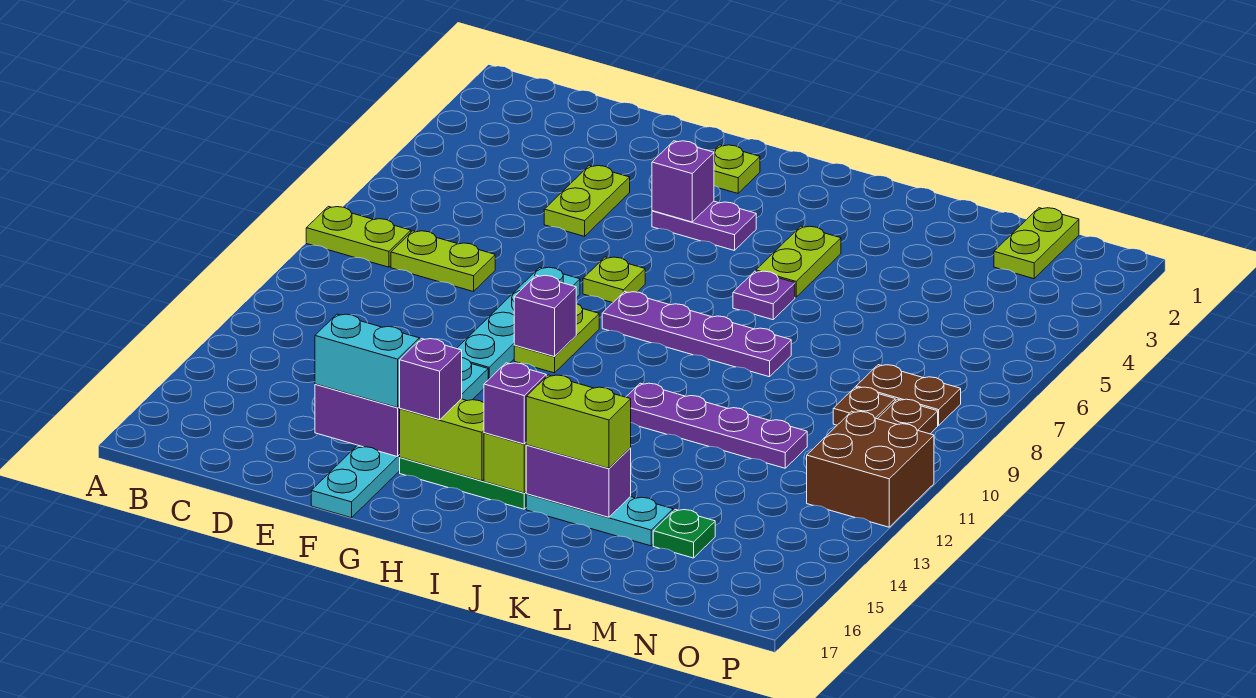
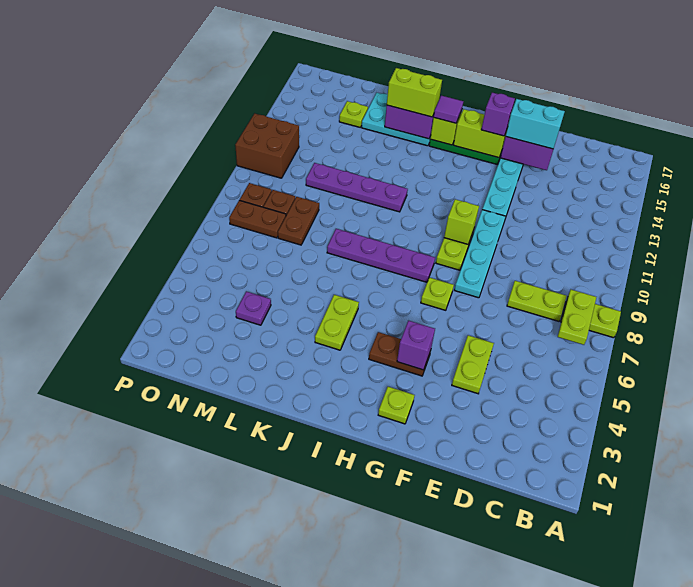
purple 1x2 plate [652,201,756,251] -> brown 1x2 plate [369,332,431,376]
purple 1x1 brick [514,275,576,357] -> lime 1x1 brick [444,199,479,244]
purple 1x1 brick [484,363,546,444] -> purple 1x1 tile [434,95,463,123]
purple 1x1 plate [733,271,795,320] -> purple 1x1 plate moved to [236,291,271,325]
cyan 1x3 plate [526,494,673,546] -> cyan 2x3 plate [362,93,431,146]
none -> brown 1x2 plate [278,197,319,245]
green 1x1 plate [653,510,715,558] -> lime 1x1 plate [339,101,368,127]
lime 1x2 plate [994,208,1079,279] -> lime 1x2 plate moved to [558,290,596,345]

